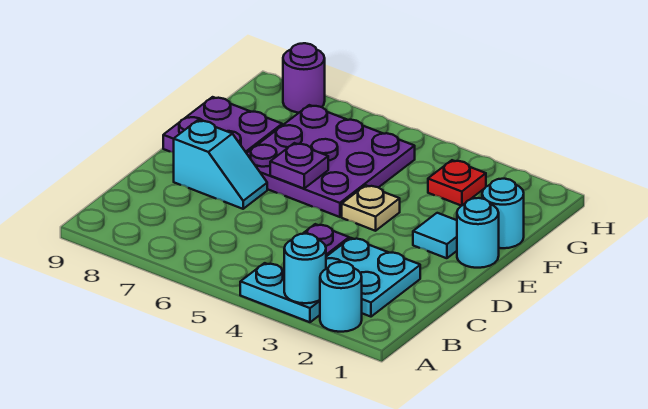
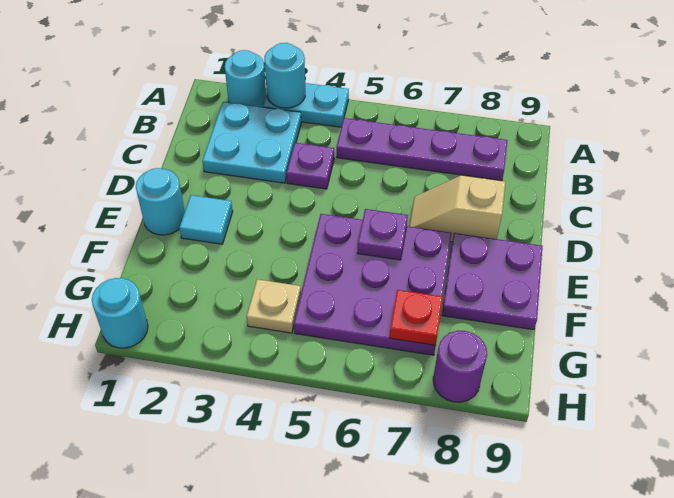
none -> purple 1x4 plate [337,118,508,181]
cyan 1x2 slope [174,120,267,209] -> tan 1x2 slope [409,175,505,242]
tan 1x1 plate [342,185,400,231] -> tan 1x1 plate moved to [247,279,301,333]
cyan 1x1 round brick [482,179,524,248] -> cyan 1x1 round brick moved to [92,278,148,348]
red 1x1 plate [428,160,486,206] -> red 1x1 plate moved to [390,290,443,345]

